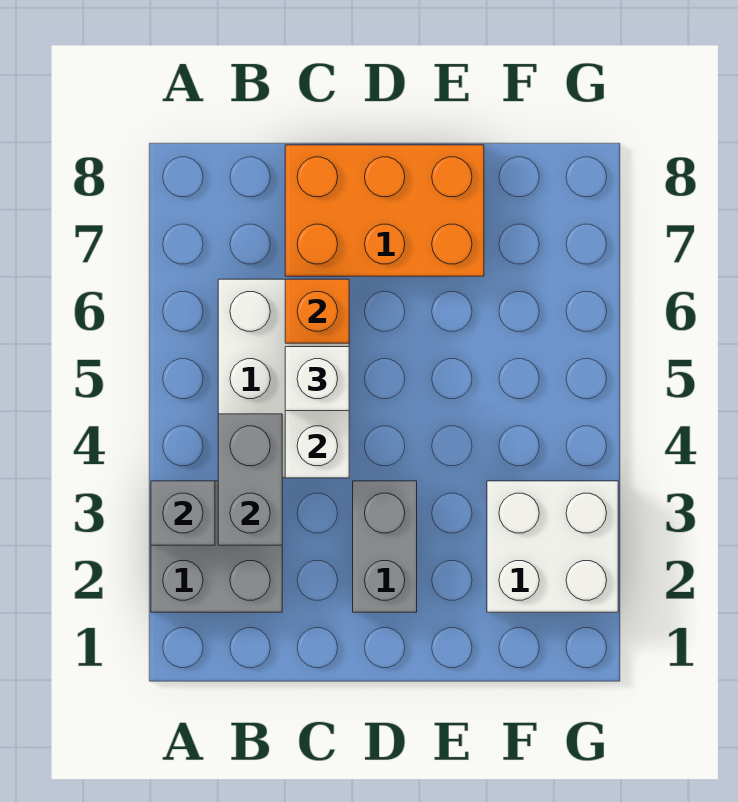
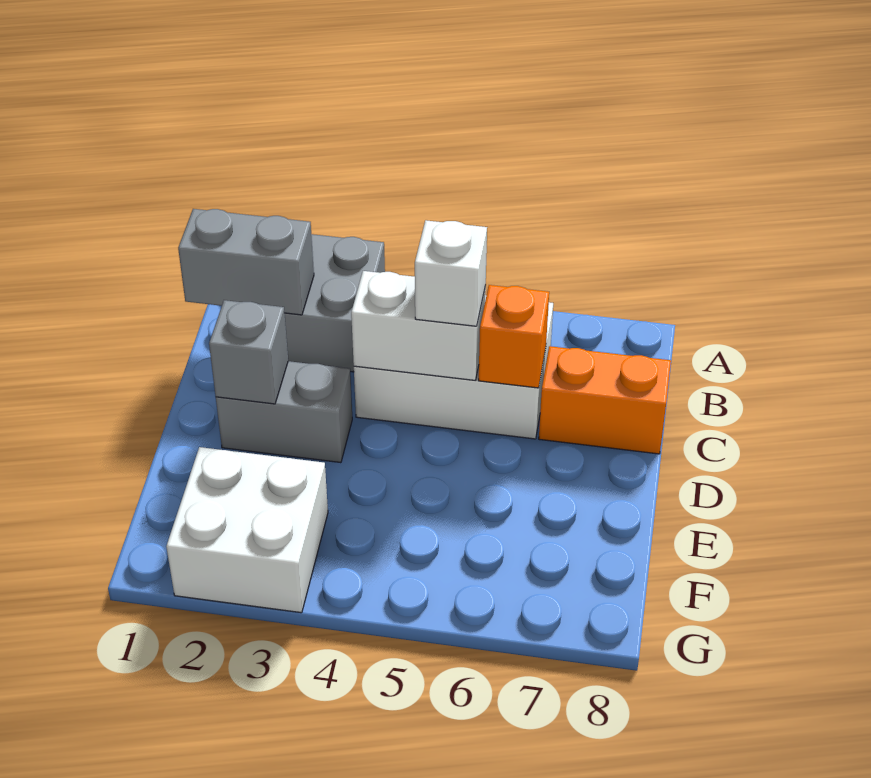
grey 1x1 brick [151,481,215,545] -> grey 1x1 brick moved to [209,300,288,404]
grey 1x2 brick [218,414,282,545] -> grey 1x2 brick moved to [178,209,314,315]
orange 2x3 brick [285,145,484,276] -> orange 1x2 brick [539,346,671,454]

